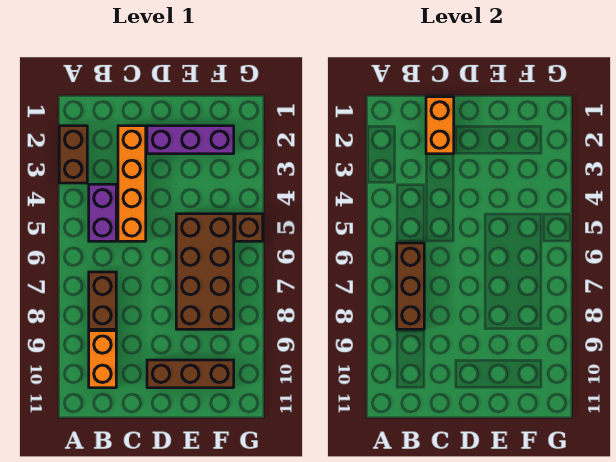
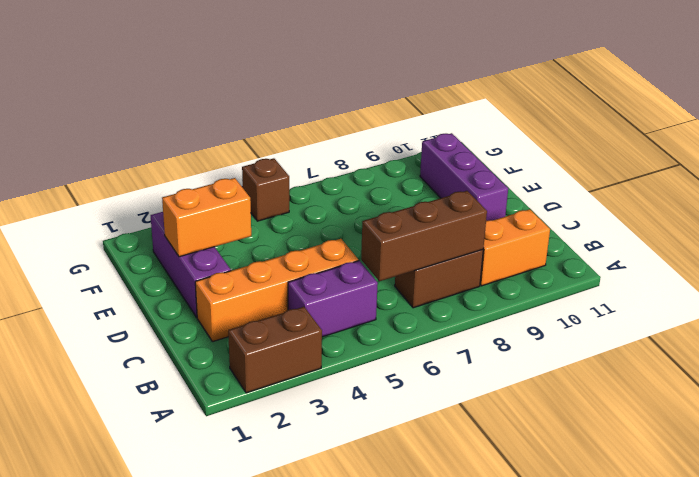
orange 1x2 brick [426,97,454,154] -> orange 1x2 brick moved to [162,178,251,257]
brown 1x3 brick [147,360,234,388] -> purple 1x3 brick [420,133,508,221]
brown 2x4 brick [176,214,234,329] -> none

